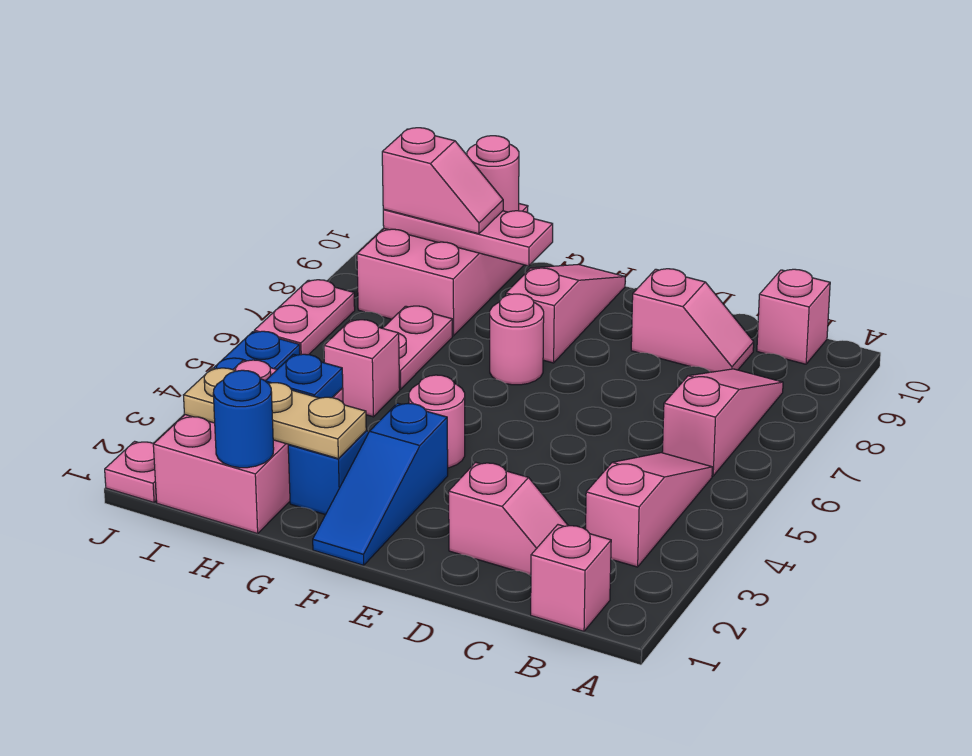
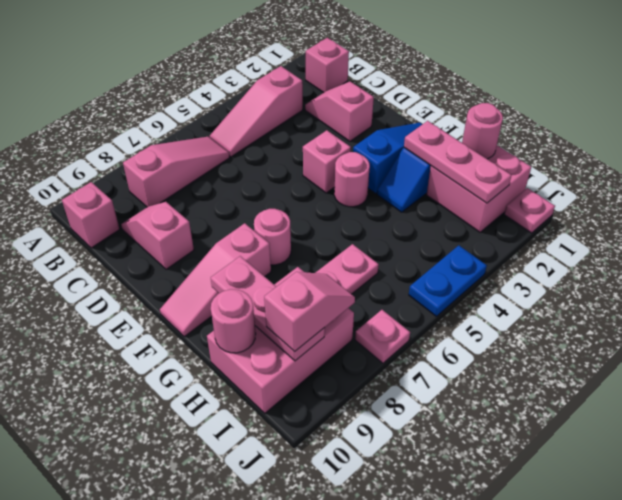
pink 1x3 slope [662,369,783,476] -> pink 1x3 slope turned to [123,137,230,207]
tan 1x3 plate [184,368,366,458] -> pink 1x3 plate [404,121,511,203]
pink 2x3 brick [153,360,343,534] -> pink 2x2 brick [427,145,531,232]
blue 1x1 round brick [213,370,274,468] -> pink 1x1 round brick [462,103,503,159]
blue 1x1 plate [266,354,343,398] -> none
pink 1x1 brick [324,320,400,417] -> pink 1x1 brick moved to [303,130,351,193]
pink 1x2 slope [382,128,503,234] -> pink 1x2 slope turned to [264,272,355,352]
pink 1x2 plate [254,280,355,355] -> pink 1x1 plate [355,310,410,363]

